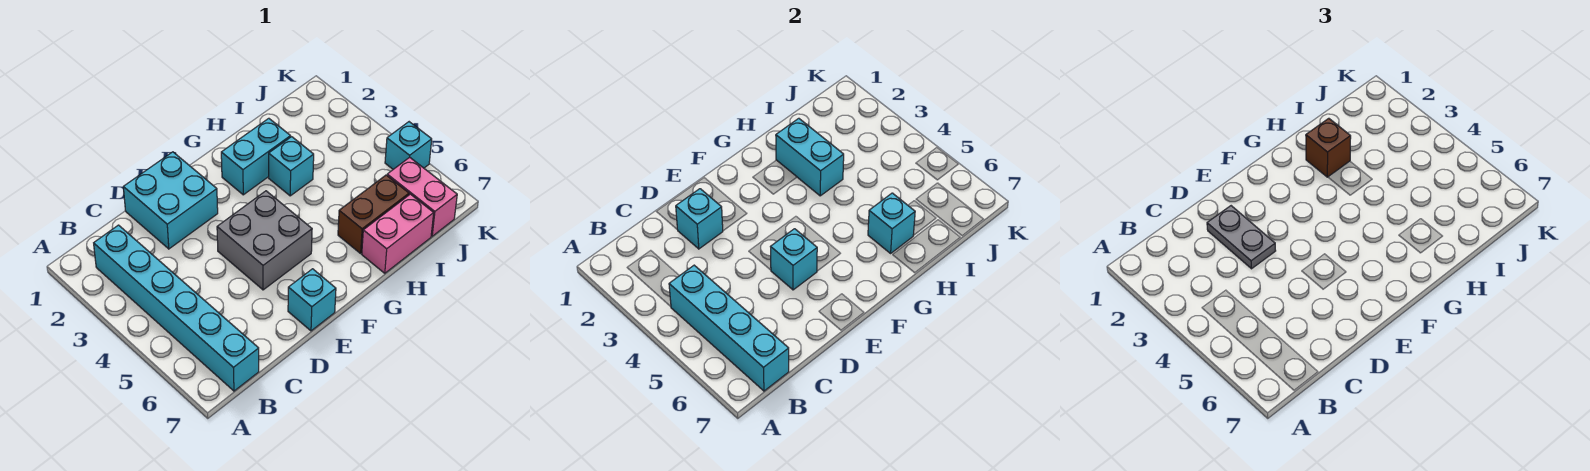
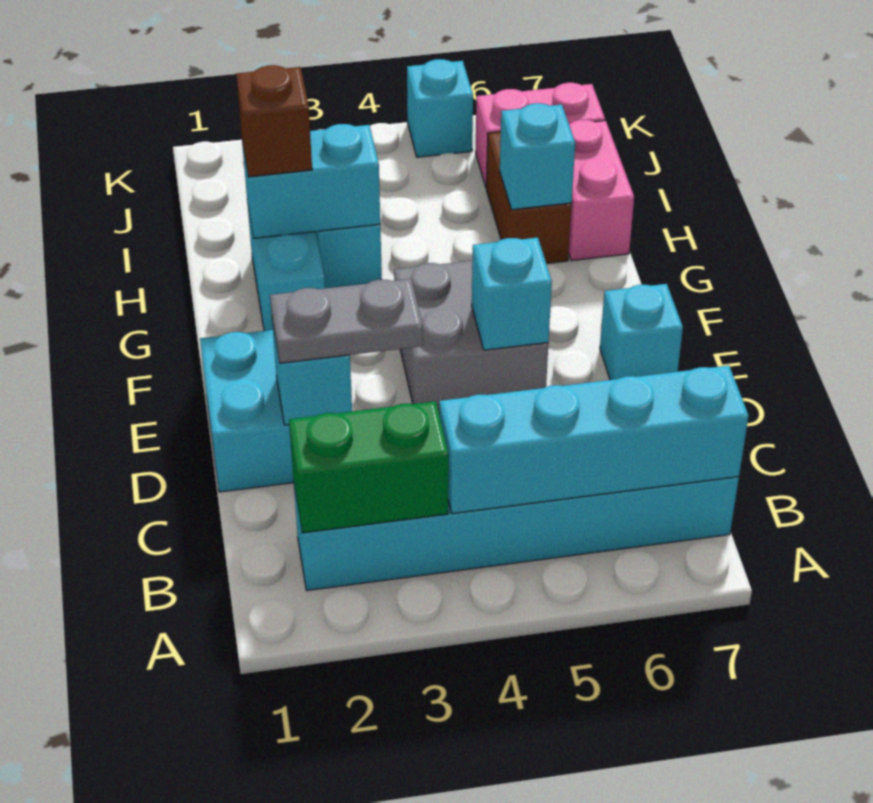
none -> green 1x2 brick [289,401,448,533]

